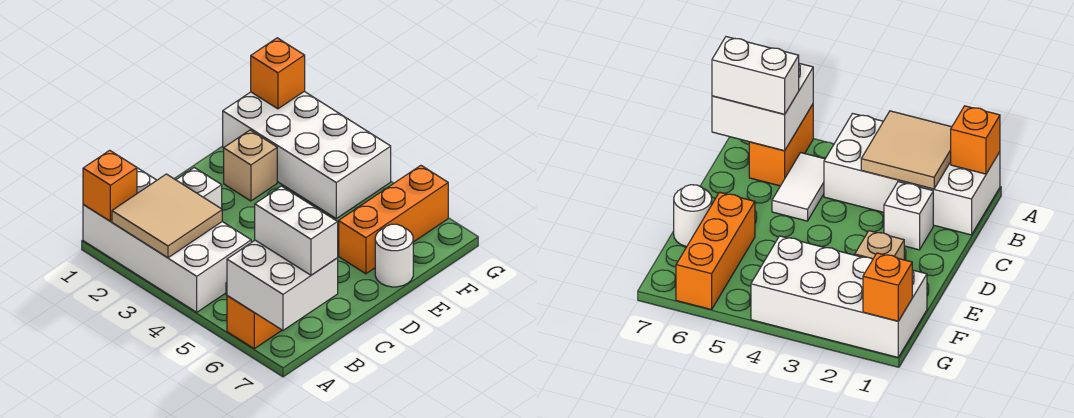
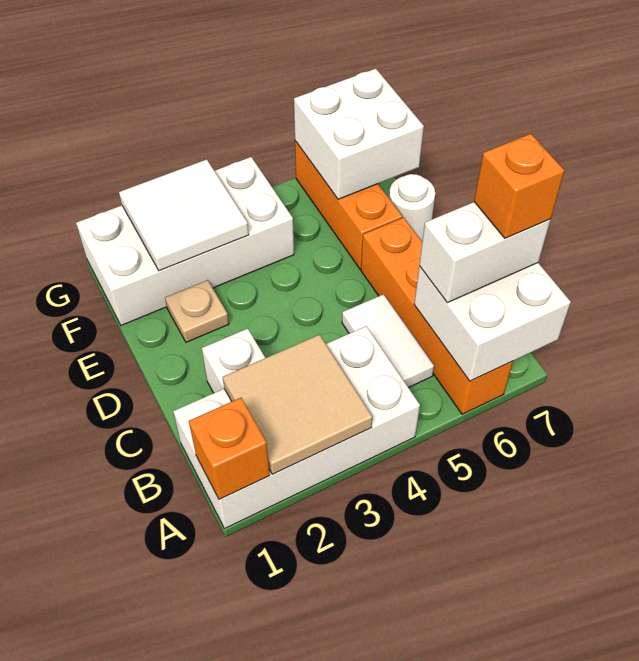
orange 1x2 brick [227,296,282,349] -> orange 1x4 brick [361,218,513,414]
tan 1x1 brick [224,130,277,201] -> tan 1x1 plate [165,280,229,342]
none -> white 2x2 tile [119,159,249,271]
none -> white 2x2 brick [294,69,424,199]
orange 1x1 brick [251,38,305,109] -> orange 1x1 brick moved to [474,134,565,238]

